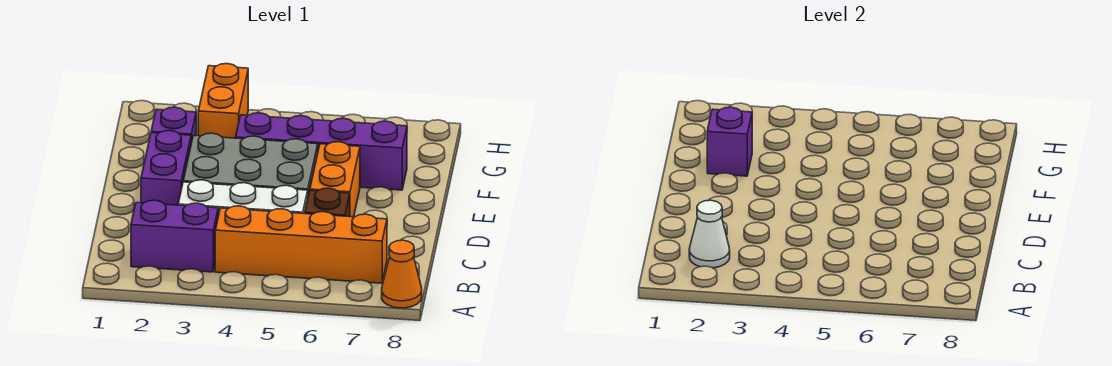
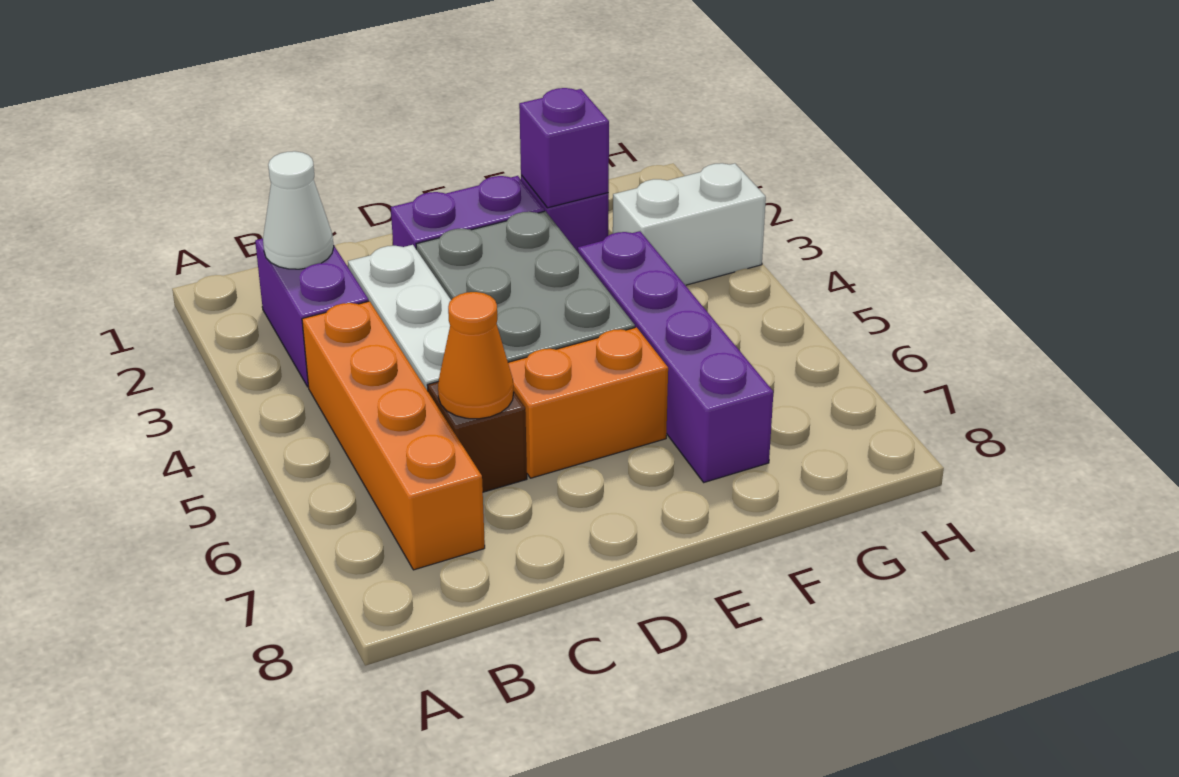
orange 1x1 cone [382,240,422,308] -> orange 1x1 cone moved to [438,292,513,419]
orange 1x2 brick [198,64,248,138] -> white 1x2 brick [613,163,766,285]

